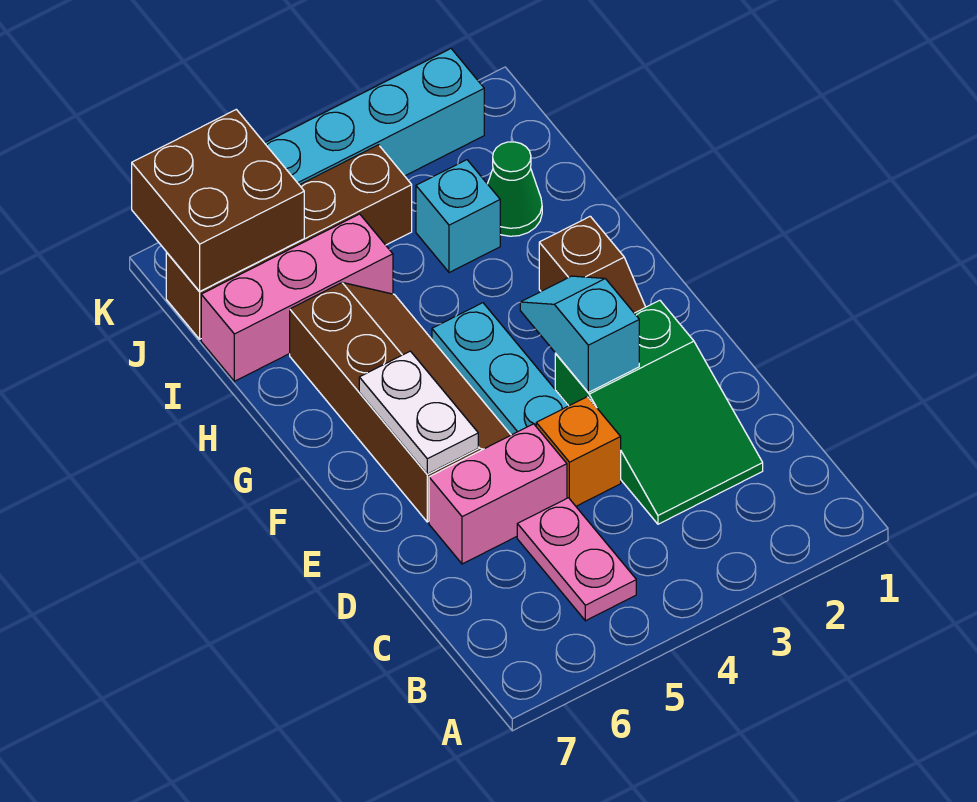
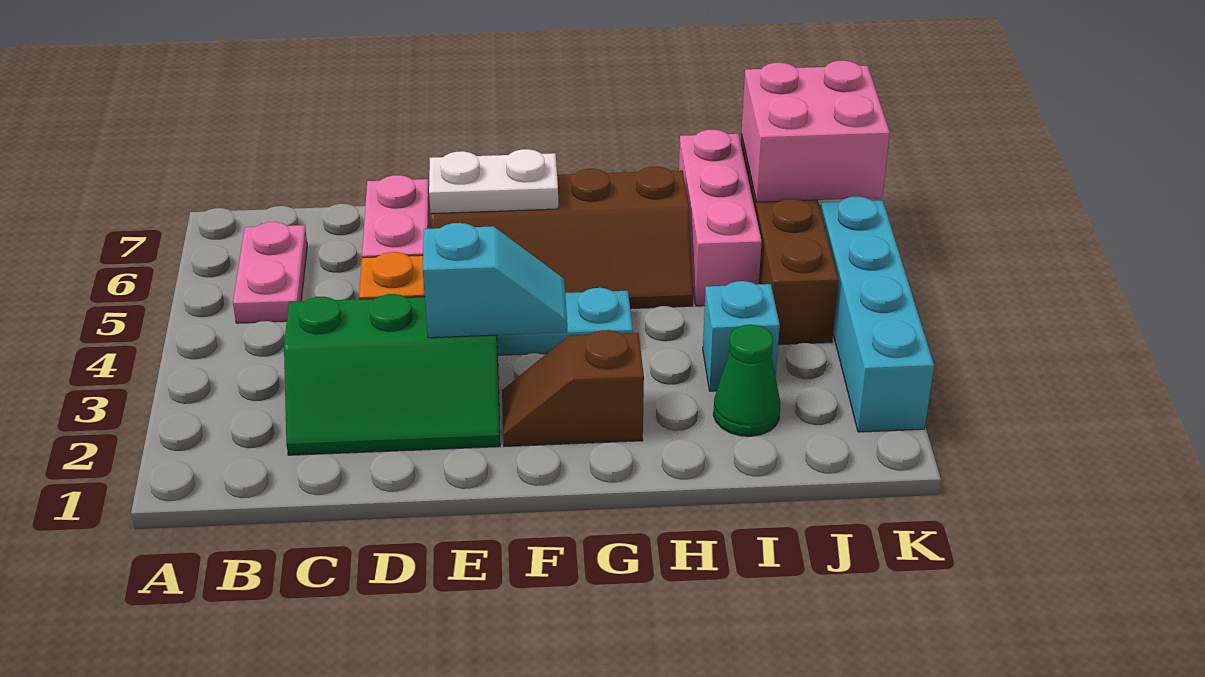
pink 1x2 plate [517,498,636,621] -> pink 1x2 plate turned to [233,222,307,323]
green 2x3 slope [555,300,763,524] -> green 2x3 slope turned to [284,294,500,455]
brown 2x2 brick [132,109,304,292] -> pink 2x2 brick [741,61,890,202]

